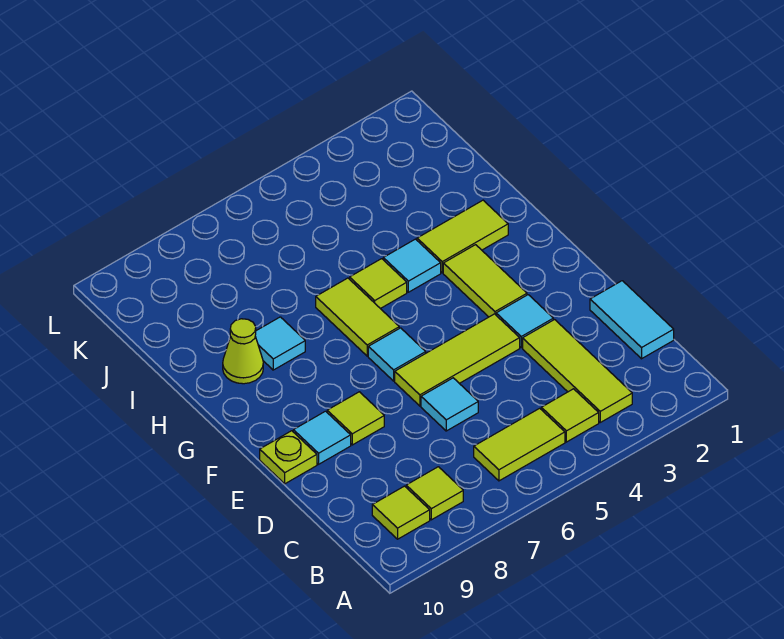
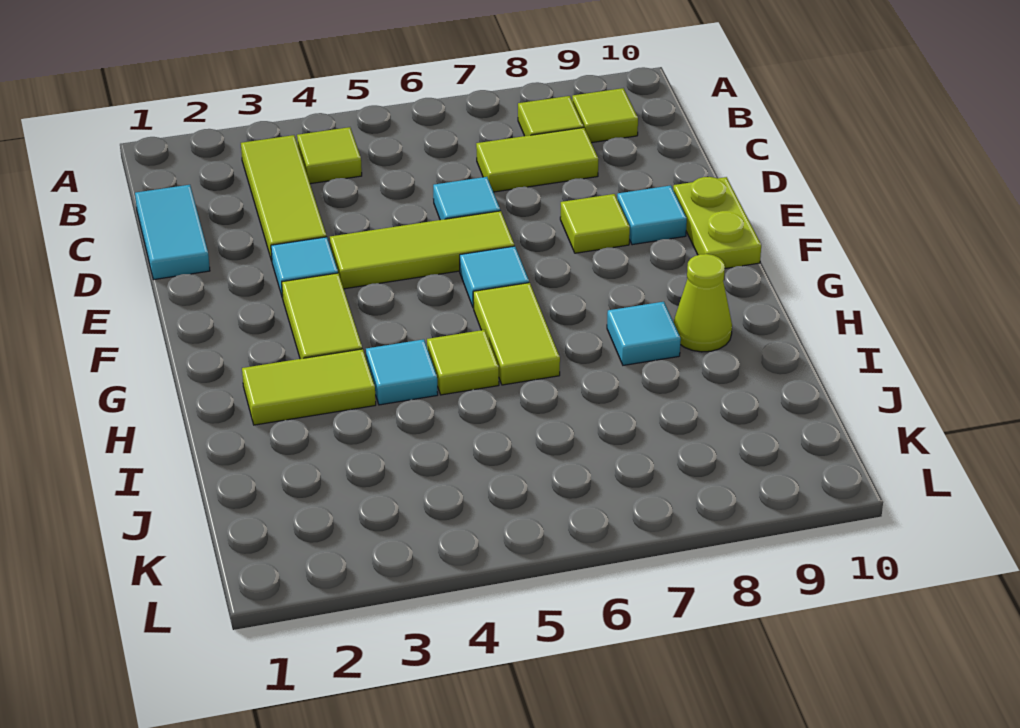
lime 1x2 tile [474,408,565,481] -> lime 1x2 tile moved to [476,128,598,192]
lime 1x1 plate [260,431,317,484] -> lime 1x2 plate [673,177,761,269]

